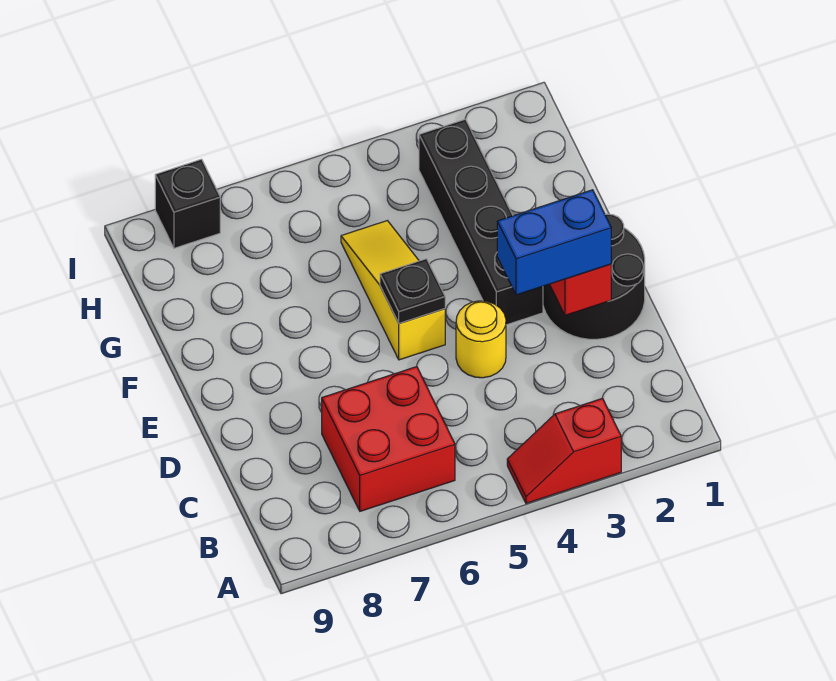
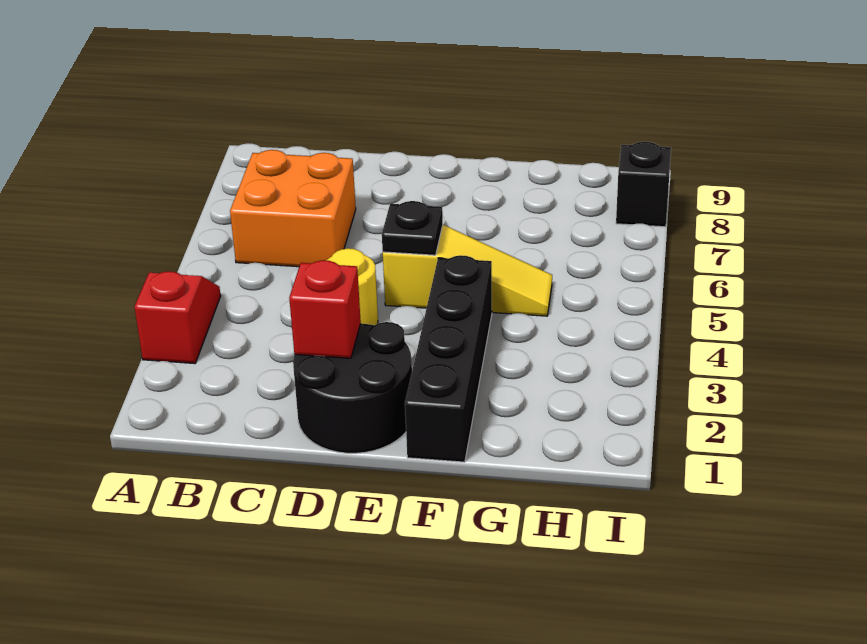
red 2x2 brick [322,367,455,511] -> orange 2x2 brick [230,150,356,267]
blue 1x2 brick [497,190,611,295] -> none
black 1x4 brick [419,119,543,325] -> black 1x4 brick turned to [405,255,492,462]

